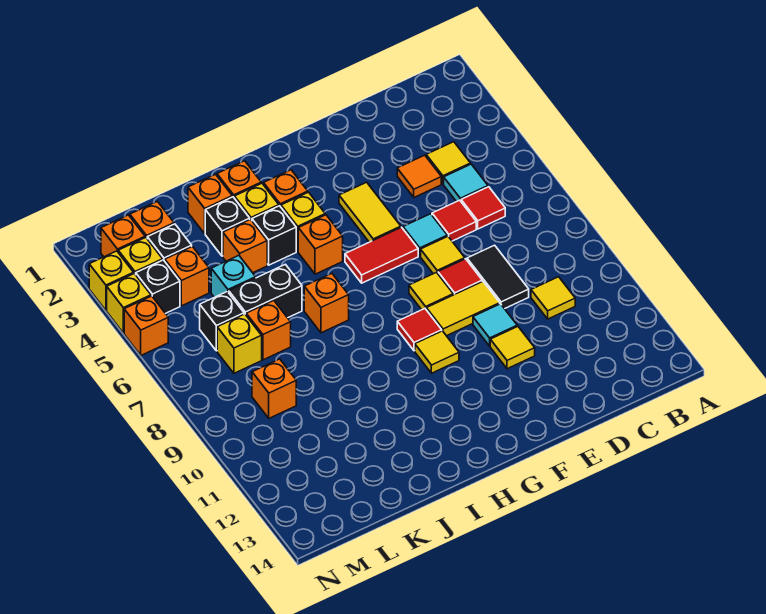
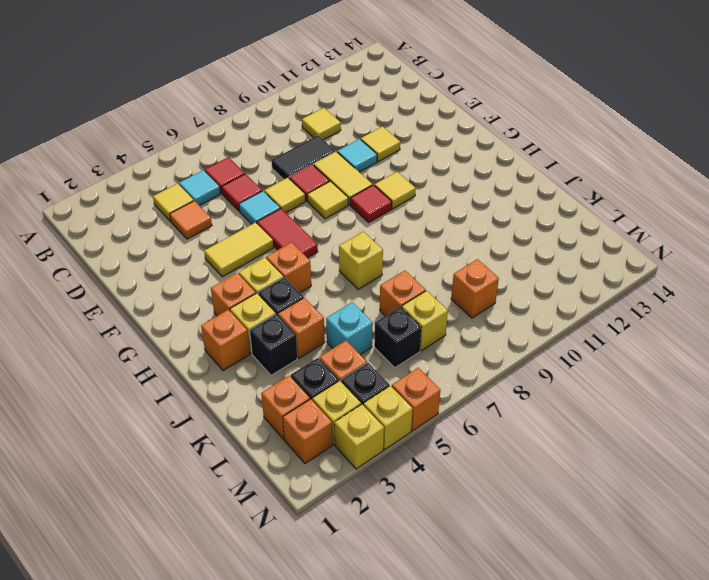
orange 1x1 brick [304,273,349,333] -> yellow 1x1 brick [339,232,383,289]
orange 1x1 brick [188,174,232,234] -> none
black 1x2 brick [229,264,302,318] -> none

